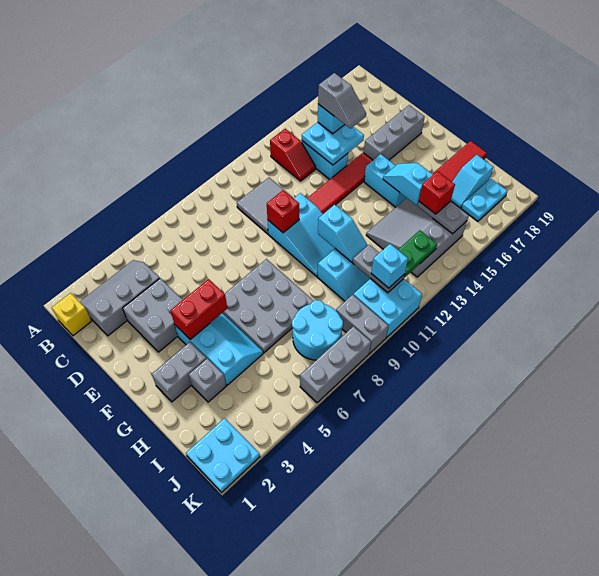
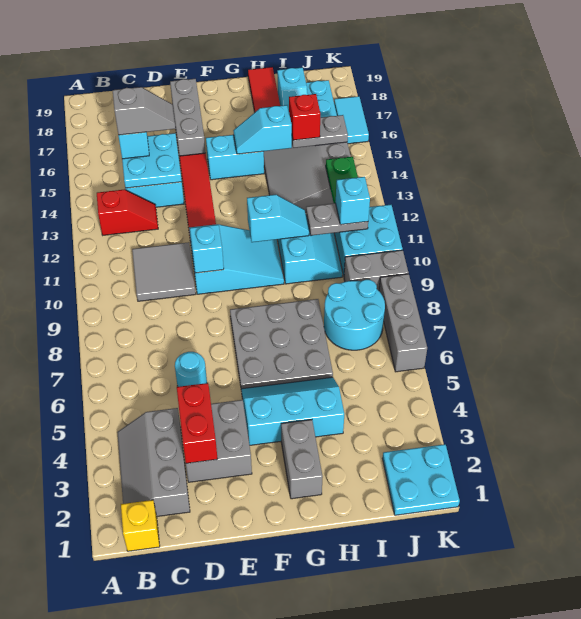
none -> cyan 1x1 round brick [175,352,207,387]
red 1x1 brick [267,190,299,233] -> cyan 1x1 brick [190,225,224,273]
red 1x2 brick [170,279,227,340] -> red 1x2 brick moved to [177,383,217,463]
grey 1x1 brick [189,358,226,402] -> none
none -> cyan 1x2 tile [334,96,369,144]

